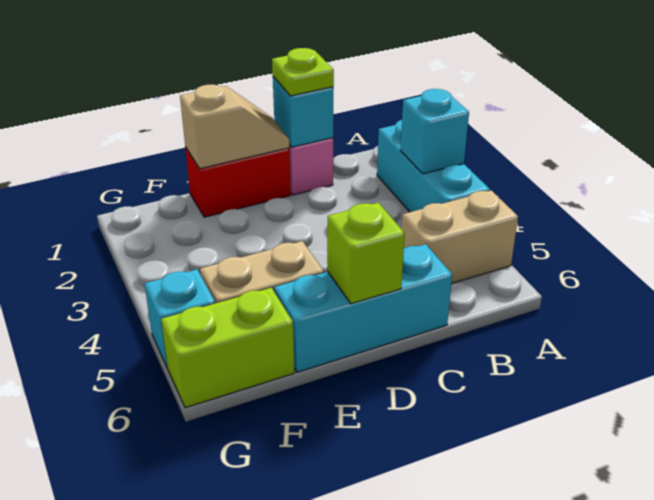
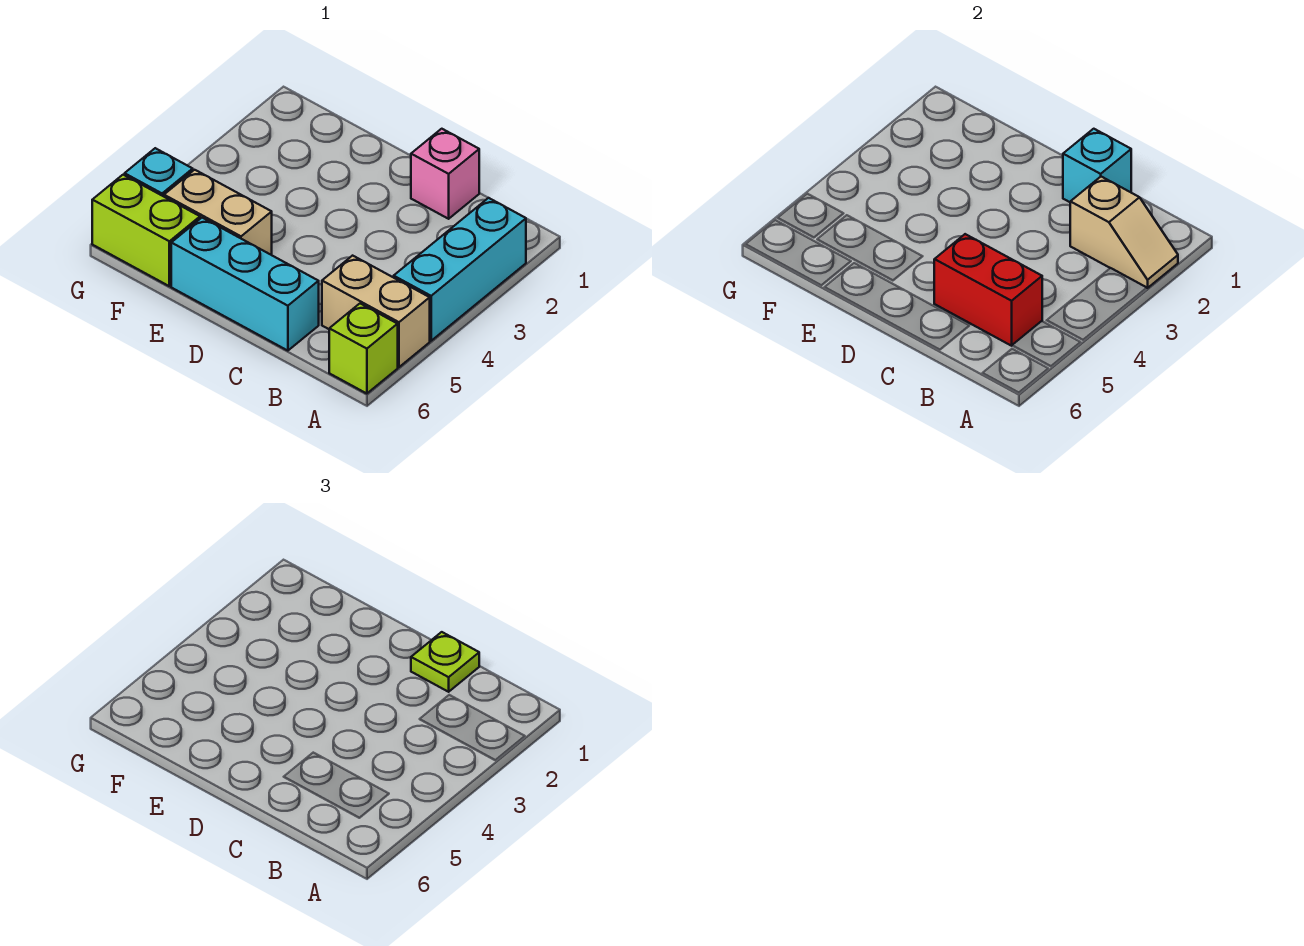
cyan 1x1 brick [400,89,469,174] -> none
red 1x2 brick [185,147,291,217] -> red 1x2 brick moved to [934,234,1042,346]
tan 1x2 slope [180,85,289,169] -> tan 1x2 slope moved to [1070,177,1178,288]
lime 1x1 brick [327,203,405,304] -> lime 1x1 brick moved to [329,304,398,394]

